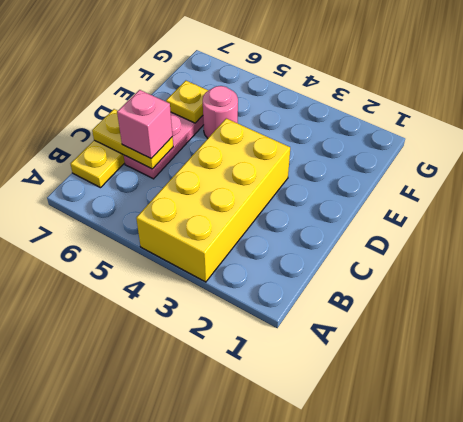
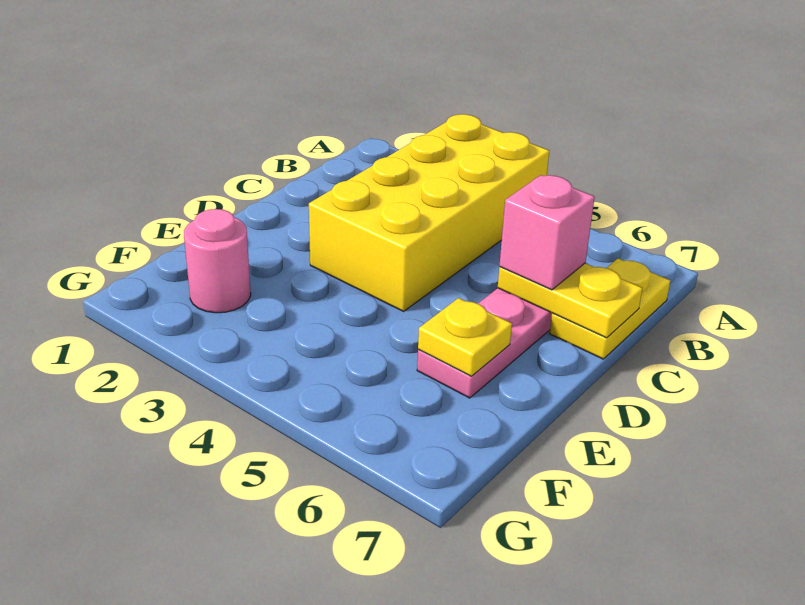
pink 1x1 round brick [203,86,238,138] -> pink 1x1 round brick moved to [184,209,251,313]

